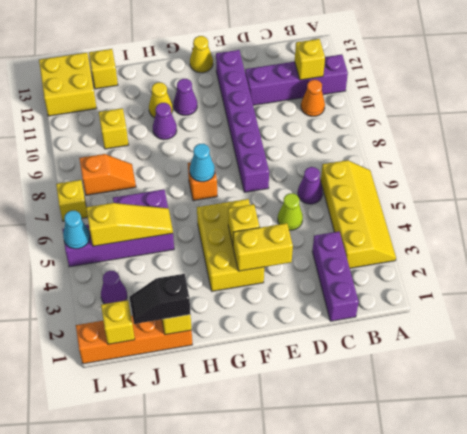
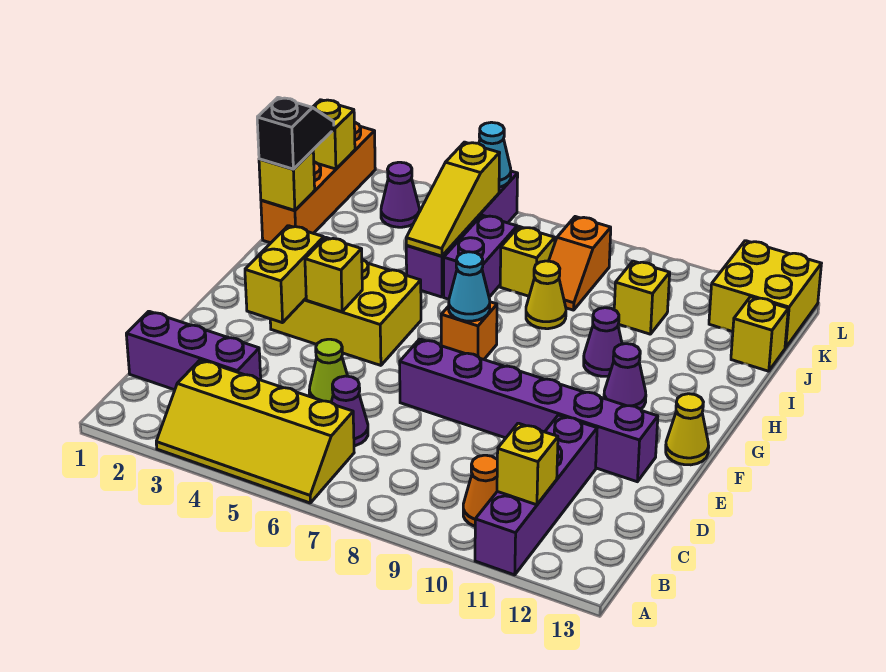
yellow 1x1 cone [149,82,173,118] -> yellow 1x1 cone moved to [526,261,566,329]
yellow 1x1 brick [56,180,88,221] -> yellow 1x1 brick moved to [500,227,555,296]

